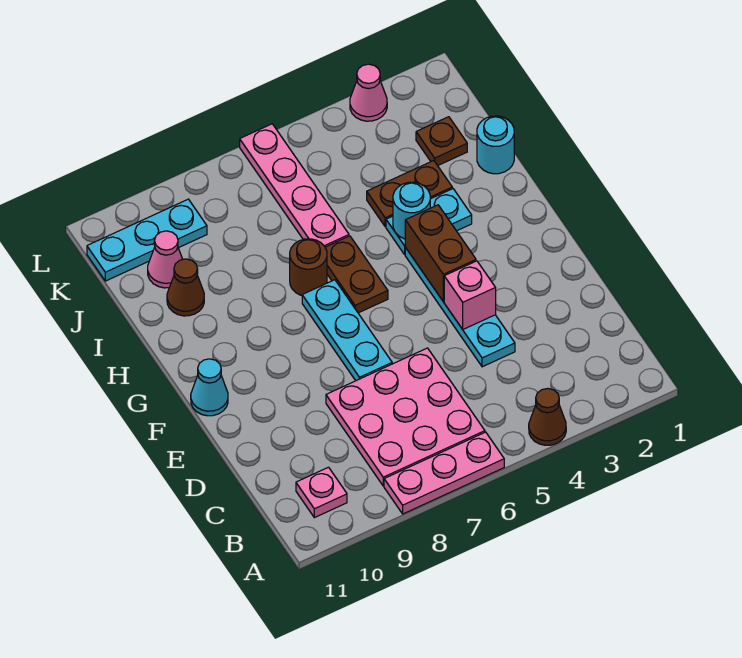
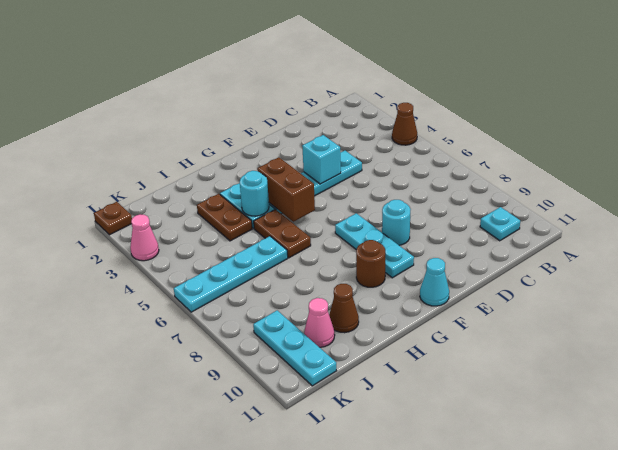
pink 1x3 plate [384,432,504,514] -> none
pink 3x3 plate [326,348,485,486] -> none
pink 1x1 plate [296,467,347,518] -> cyan 1x1 plate [480,207,520,241]
pink 1x1 brick [444,261,496,329] -> cyan 1x1 brick [302,135,341,184]
cyan 1x3 plate [302,280,392,381] -> cyan 1x3 plate turned to [335,213,414,278]
brown 1x2 brick [405,205,476,301] -> brown 1x2 brick turned to [257,157,315,222]
brown 1x2 plate [325,236,388,313] -> brown 1x2 plate turned to [254,209,311,258]
brown 1x1 round brick [290,239,327,295] -> brown 1x1 round brick moved to [356,240,385,287]
cyan 1x1 round brick [477,116,514,174] -> cyan 1x1 round brick moved to [382,200,411,245]
pink 1x4 plate [240,124,349,247] -> cyan 1x4 plate [174,236,288,312]
brown 1x1 plate [416,117,467,166] -> brown 1x1 plate moved to [94,202,132,235]

